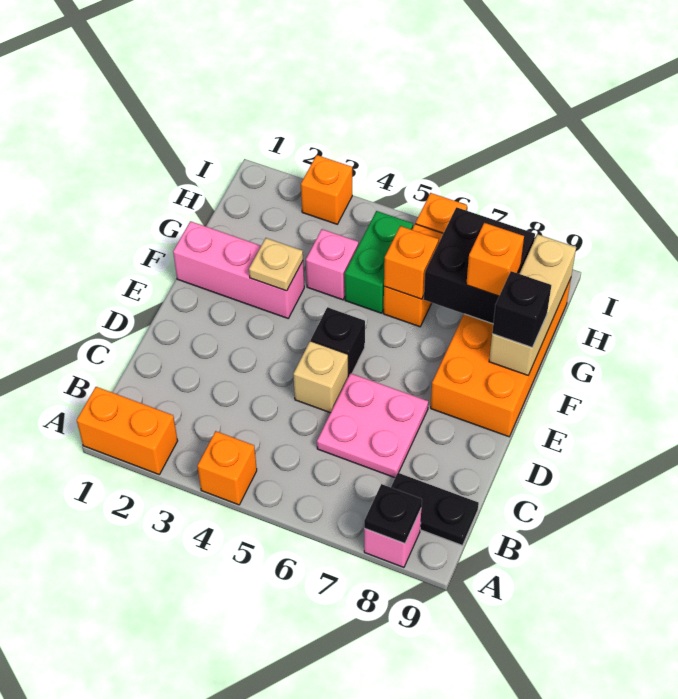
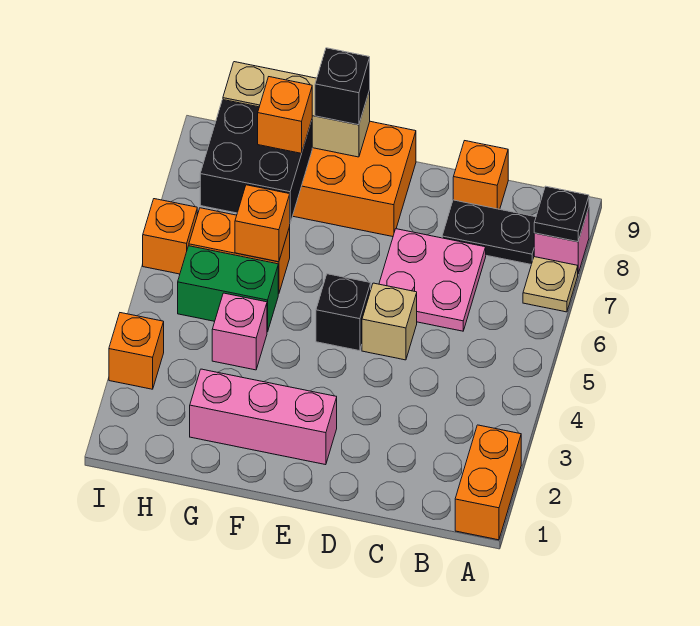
orange 1x1 brick [197,431,257,505] -> orange 1x1 brick moved to [453,141,508,209]
black 1x2 plate [391,473,479,546] -> black 1x2 plate turned to [442,200,536,265]
pink 1x3 brick [173,221,304,318] -> pink 1x3 brick turned to [190,369,337,465]
tan 1x1 plate [249,238,303,291] -> tan 1x1 plate moved to [523,257,578,312]

